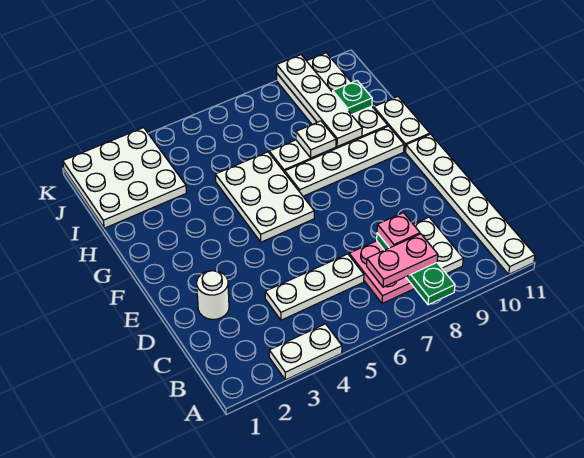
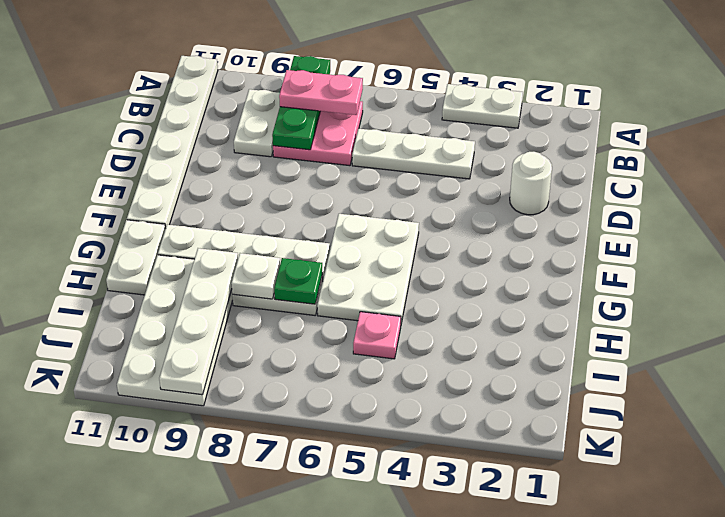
pink 1x1 plate [377,213,420,248] -> pink 1x1 plate moved to [353,312,401,359]
white 3x3 plate [63,128,186,228] -> none
green 1x1 plate [333,81,372,115] -> green 1x1 plate moved to [274,258,322,304]

